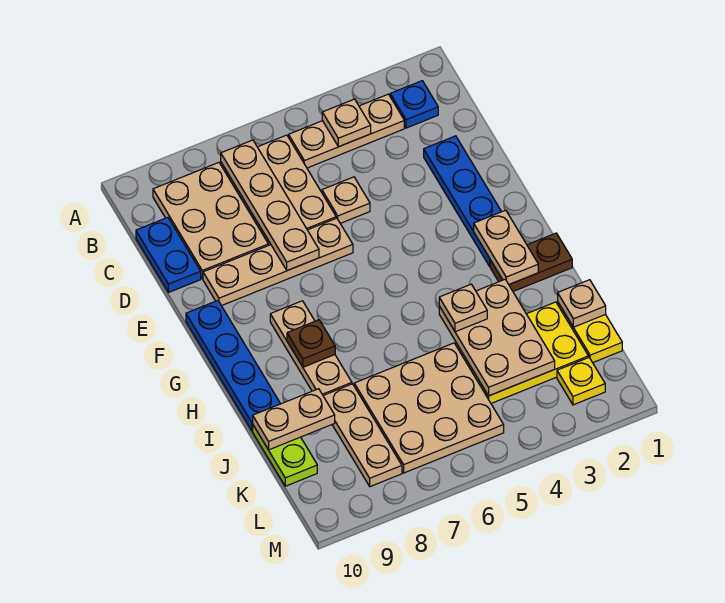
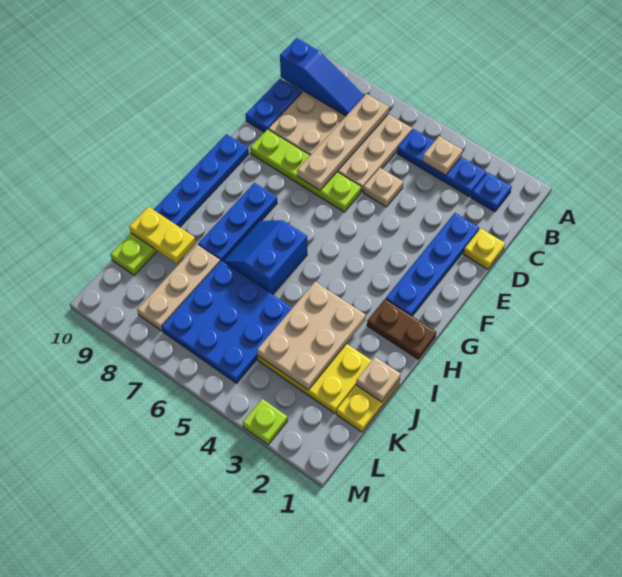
tan 1x3 plate [289,94,404,168] -> blue 1x3 plate [397,129,486,197]
none -> blue 1x3 slope [280,38,364,116]
tan 1x4 plate [203,218,353,306] -> lime 1x4 plate [250,129,361,212]
tan 1x2 plate [474,210,538,284] -> none
tan 1x3 plate [270,301,352,395] -> blue 1x3 plate [198,183,277,261]
none -> blue 2x2 slope [223,220,307,295]
brown 1x1 plate [287,320,335,367] -> none
tan 1x1 plate [439,284,487,332] -> none
tan 3x3 plate [354,343,504,473] -> blue 3x3 plate [162,261,292,383]
tan 1x2 plate [253,389,335,450] -> yellow 1x2 plate [129,207,196,264]
yellow 1x1 plate [557,358,605,405] -> yellow 1x1 plate moved to [463,228,505,269]
none -> lime 1x1 plate [243,399,288,445]

